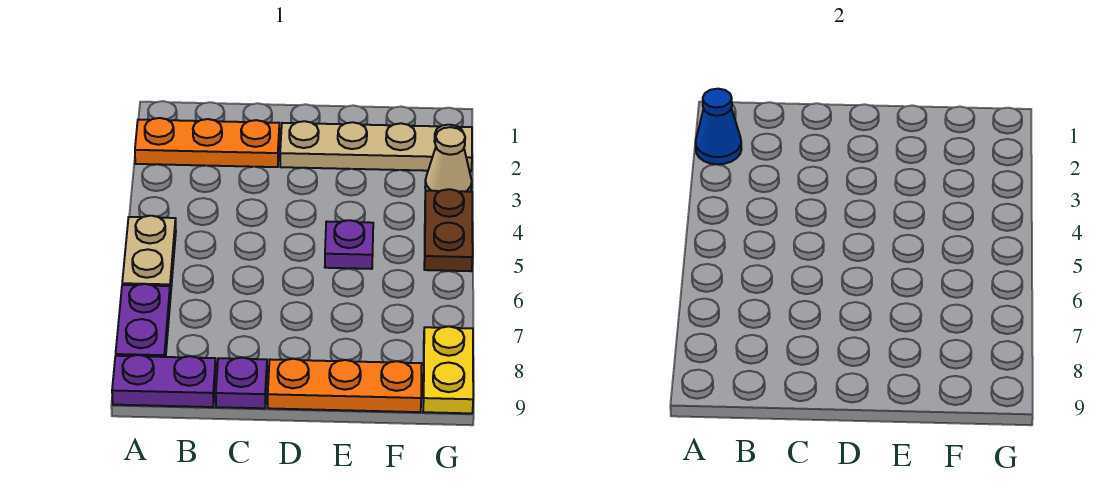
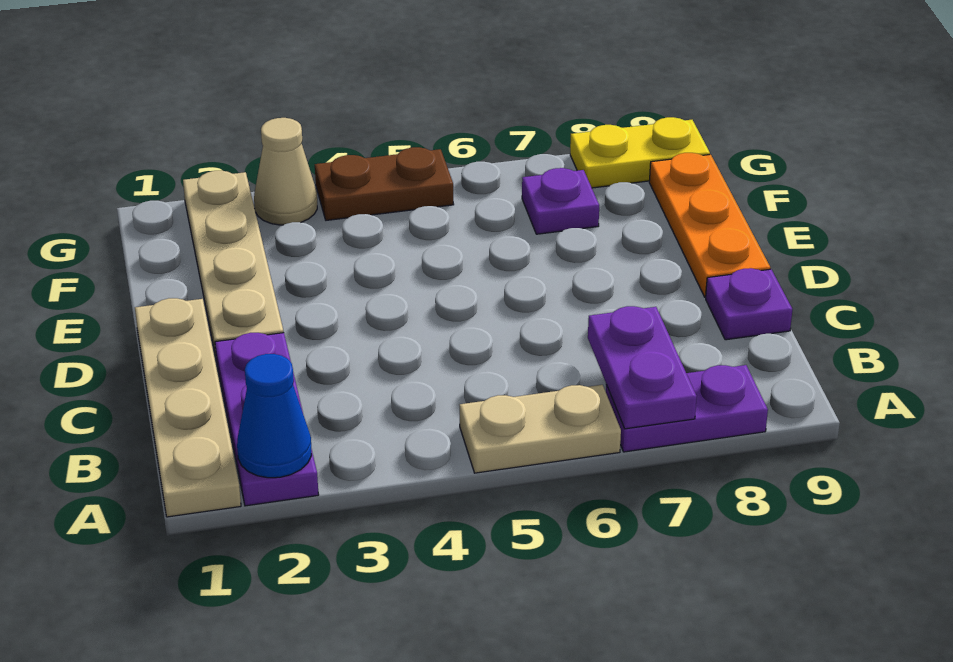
none -> tan 1x4 plate [135,298,241,517]
orange 1x3 plate [135,118,279,167] -> purple 1x3 plate [215,333,319,506]
purple 1x2 plate [112,355,216,407] -> purple 1x2 plate moved to [588,306,697,429]
purple 1x1 plate [325,220,373,269] -> purple 1x1 plate moved to [522,168,599,234]

